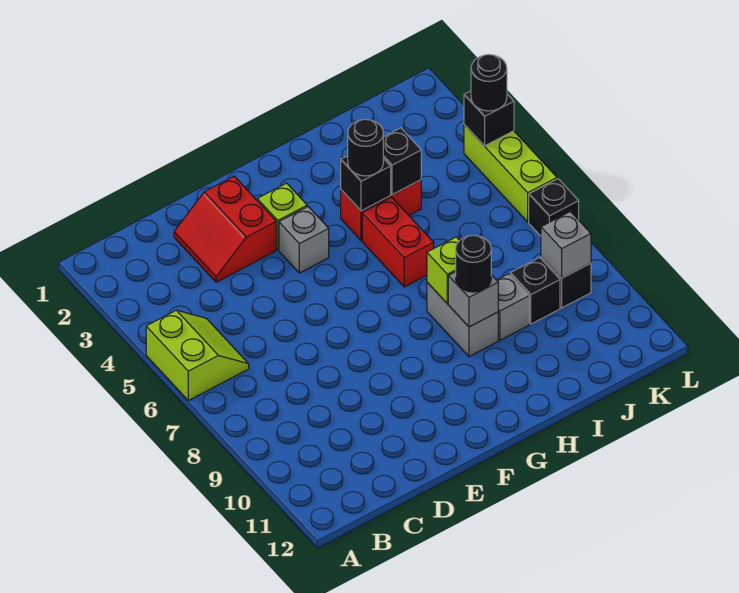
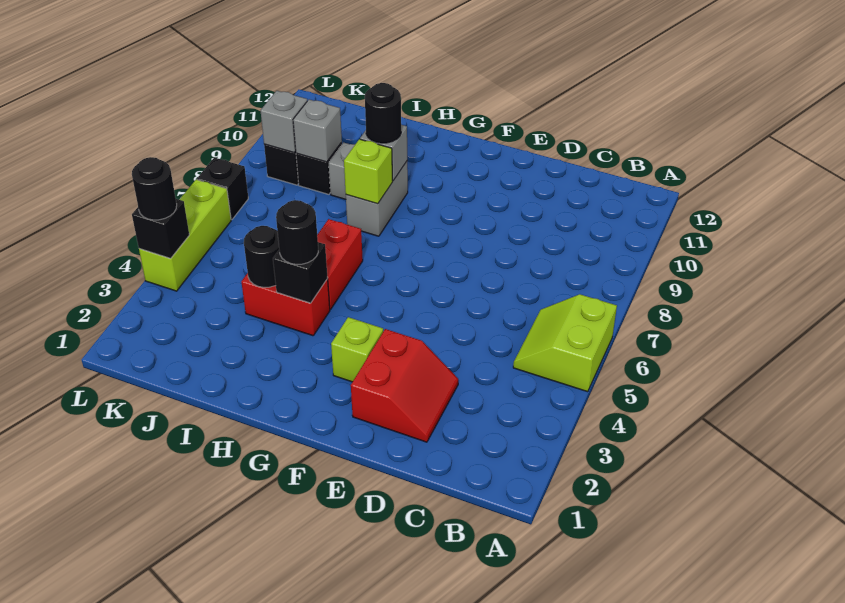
grey 1x1 brick [279,206,329,273] -> grey 1x1 brick moved to [293,99,342,162]
black 1x1 brick [383,128,421,195] -> black 1x1 round brick [244,226,279,287]

